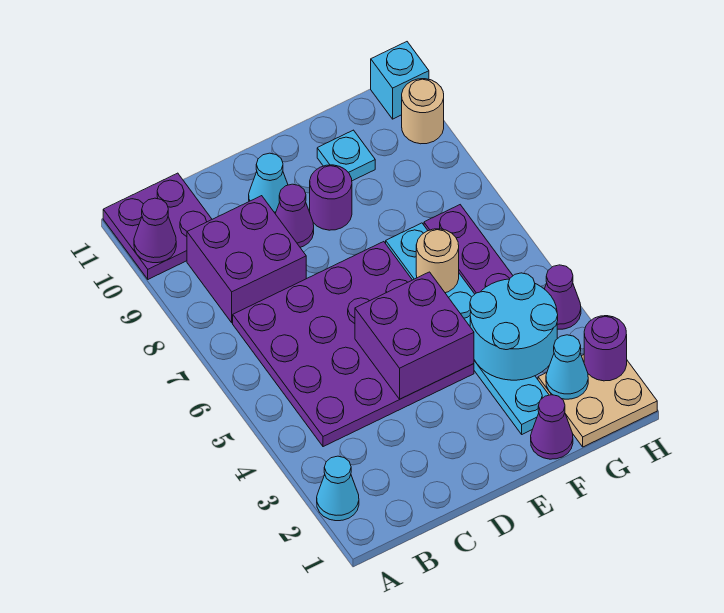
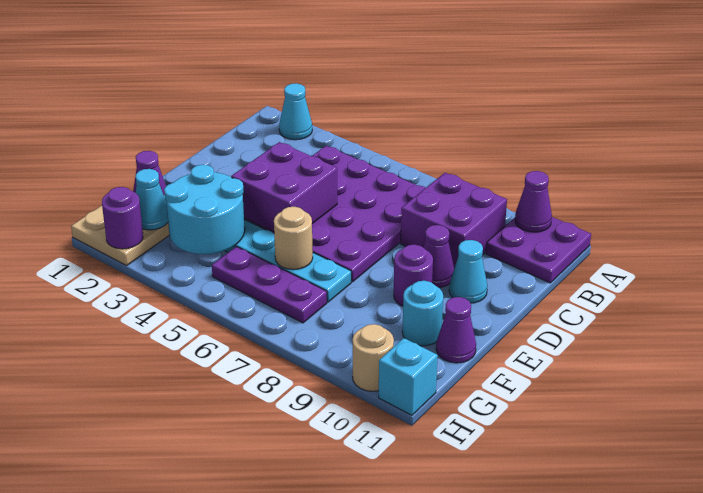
cyan 1x1 plate [317,130,375,181] -> cyan 1x1 round brick [402,281,443,346]
purple 1x1 cone [545,265,581,329] -> purple 1x1 cone moved to [436,297,476,363]

